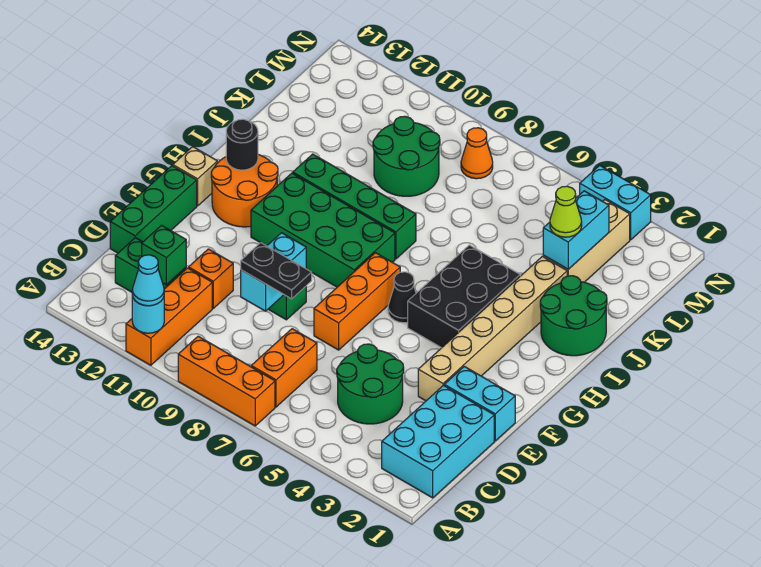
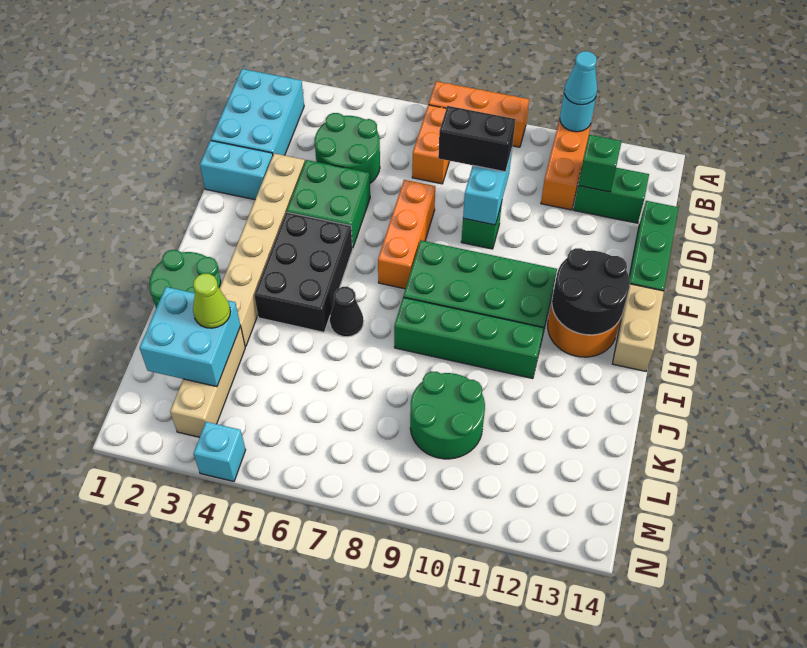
black 1x2 plate [241,243,312,299] -> black 1x2 brick [438,106,516,172]
orange 1x1 brick [189,249,233,308] -> none
none -> green 2x2 brick [287,160,370,248]
black 1x1 cone [388,272,416,323] -> black 1x1 cone moved to [330,287,364,337]
tan 1x1 brick [173,147,217,206] -> tan 1x2 brick [612,284,664,371]
black 1x1 round brick [226,119,258,170] -> black 2x2 round brick [552,248,630,335]
cyan 1x2 brick [543,191,609,269] -> cyan 2x2 brick [140,287,240,387]
orange 1x1 cone [461,128,493,179] -> none
cyan 1x2 brick [580,165,651,240] -> cyan 1x1 brick [194,422,246,482]

